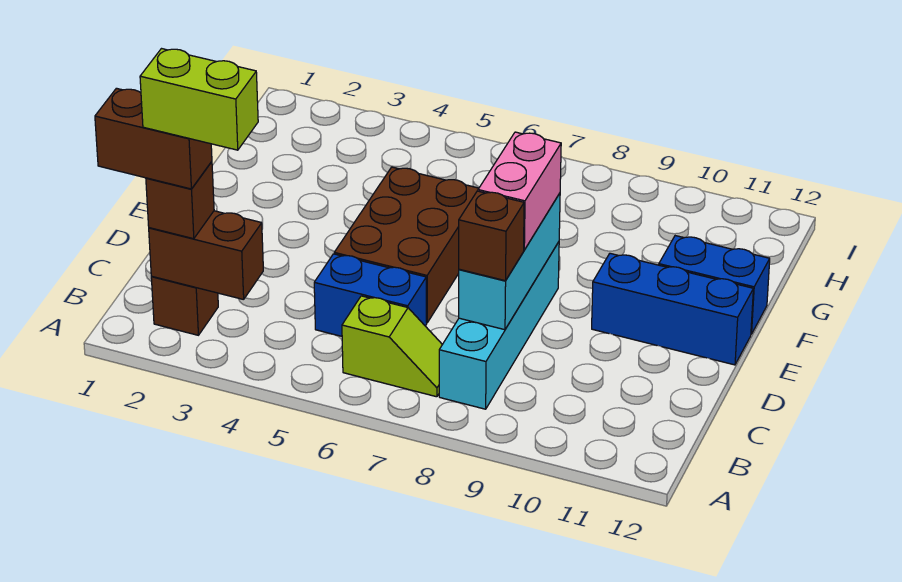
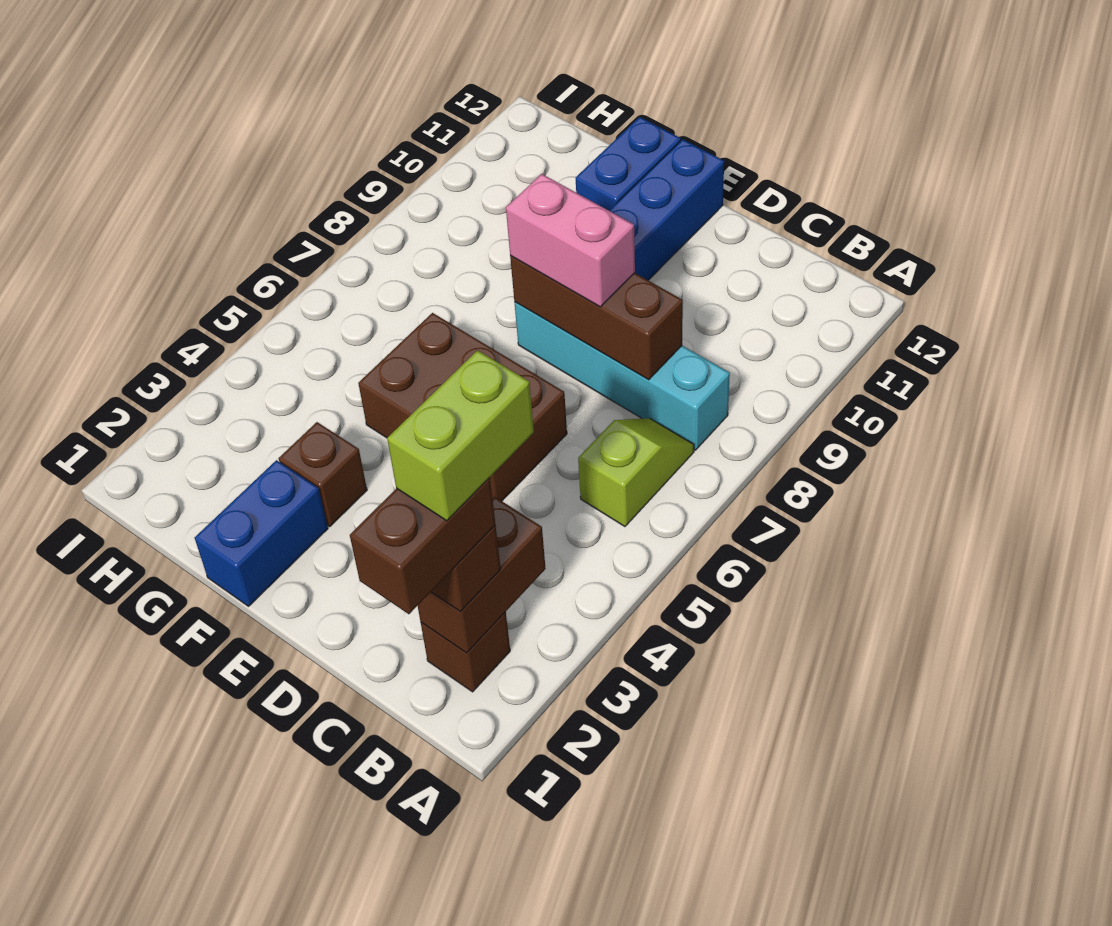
blue 1x2 brick [314,254,427,336] -> blue 1x2 brick moved to [194,460,328,606]
cyan 1x3 brick [459,193,560,330] -> brown 1x3 brick [510,256,683,380]
brown 1x1 brick [459,191,524,281] -> brown 1x1 brick moved to [279,422,367,526]

